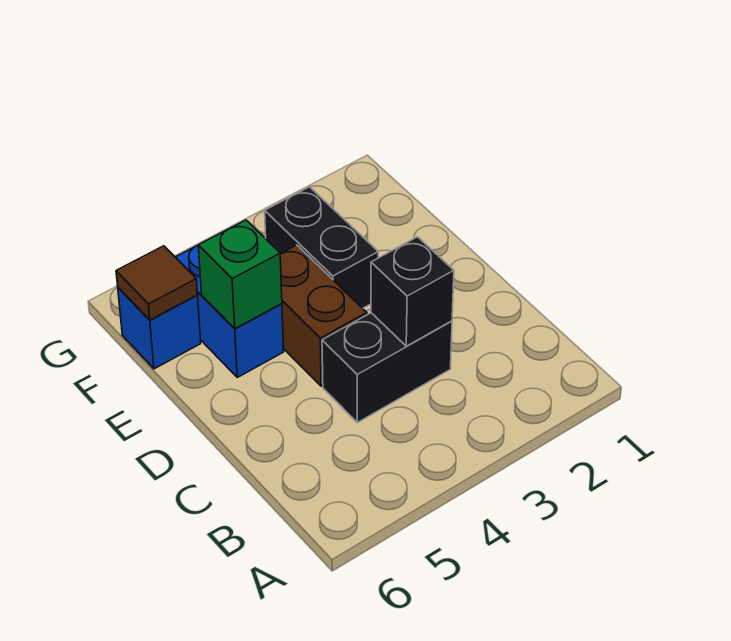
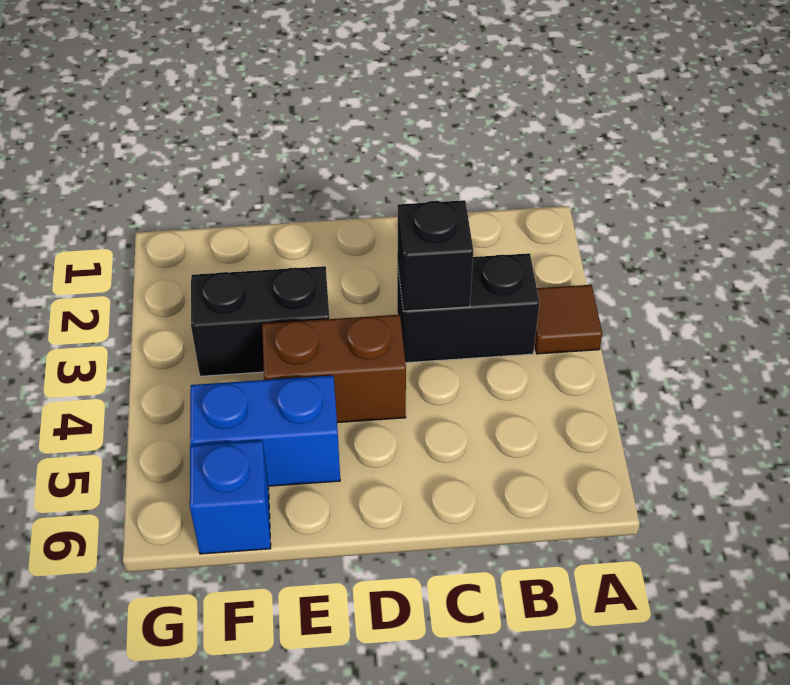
black 1x2 brick [322,313,452,423] -> black 1x2 brick turned to [397,253,539,363]
green 1x1 brick [198,220,282,329] -> none
brown 1x1 tile [116,246,198,320] -> brown 1x1 tile moved to [535,285,602,354]

